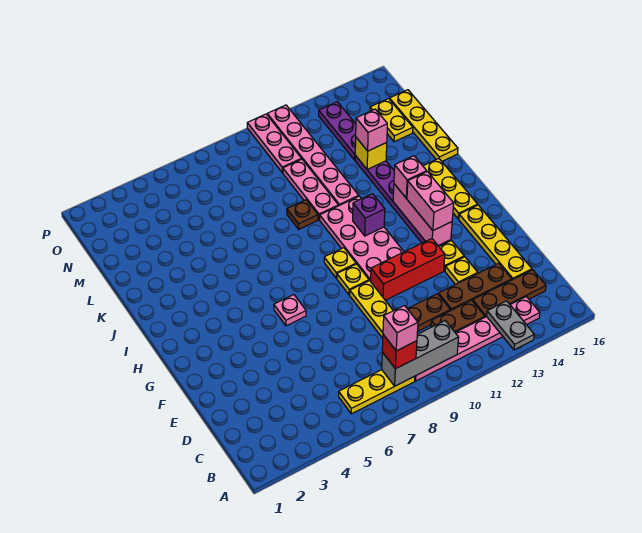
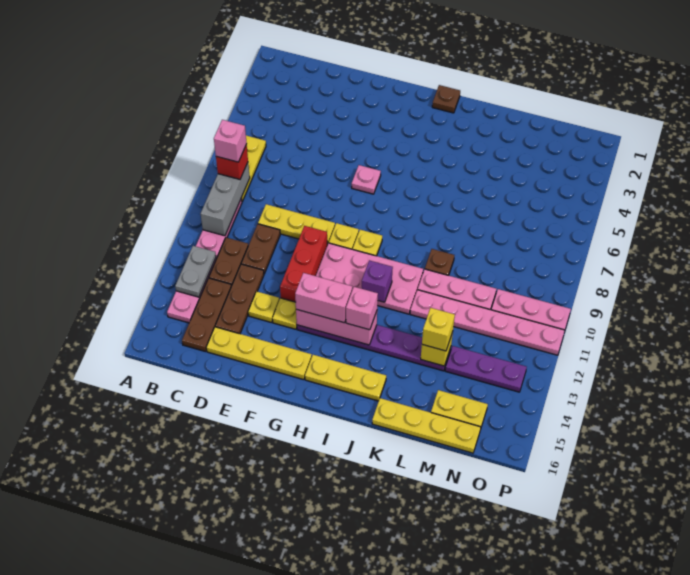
grey 1x2 plate [487,301,534,350] -> grey 1x2 plate turned to [175,246,216,297]
none -> brown 1x1 plate [432,85,460,113]
pink 1x1 brick [356,109,387,151] -> yellow 1x1 brick [422,308,455,351]

